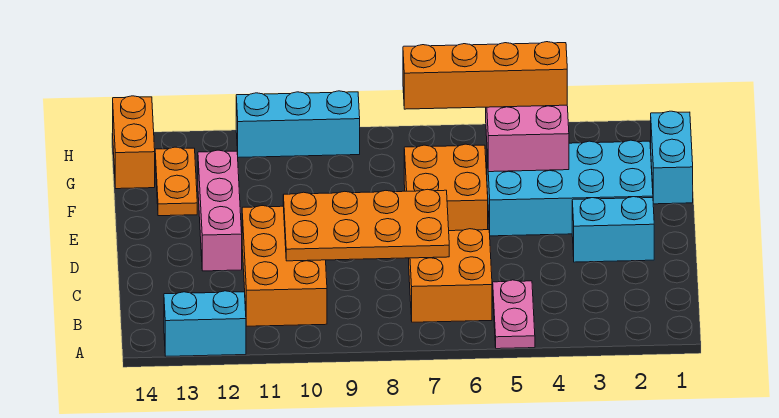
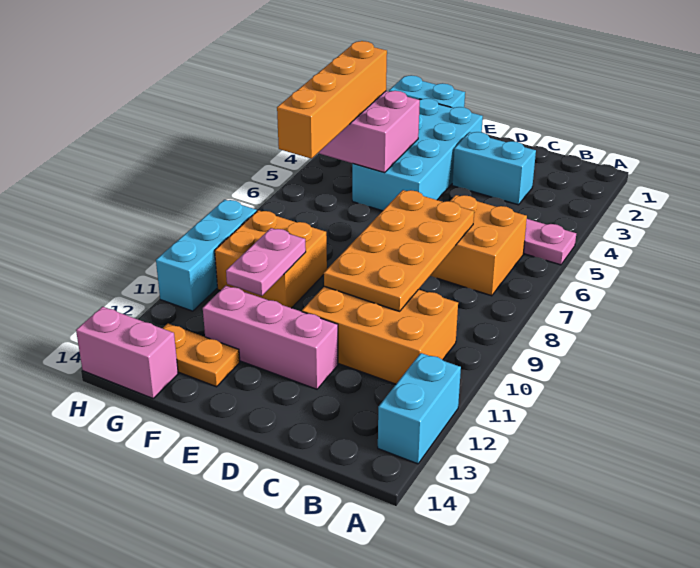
cyan 1x2 brick [572,197,654,262] -> cyan 1x2 brick turned to [452,132,536,205]
orange 2x2 brick [404,144,488,231] -> orange 2x2 brick moved to [215,210,327,308]
none -> pink 1x2 plate [226,228,306,296]
orange 1x2 brick [113,96,155,189] -> pink 1x2 brick [76,307,178,398]

